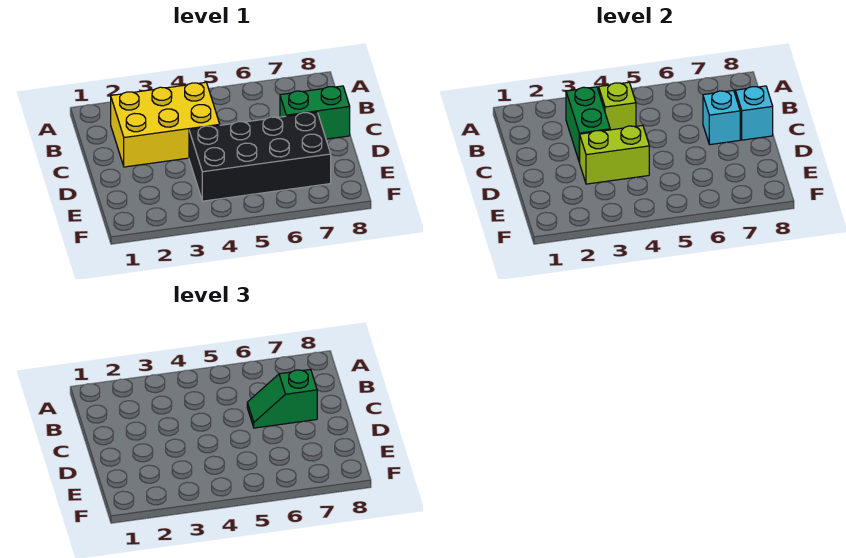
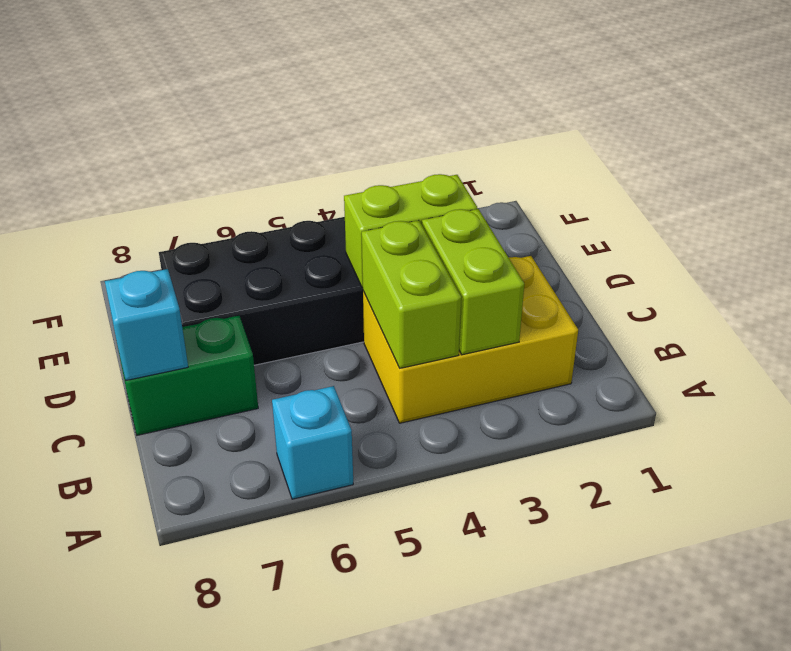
green 1x2 brick [566,87,610,162] -> lime 1x2 brick [422,209,524,355]
lime 1x1 brick [599,82,636,130] -> lime 1x2 brick [362,220,461,368]
green 1x2 slope [247,369,317,428] -> none
cyan 1x1 brick [703,90,740,145] -> cyan 1x1 brick moved to [272,386,353,499]

